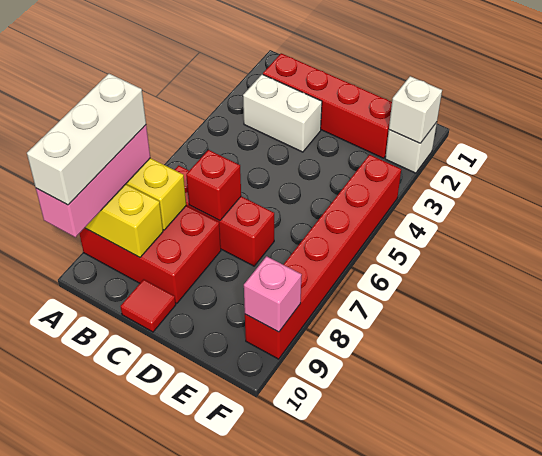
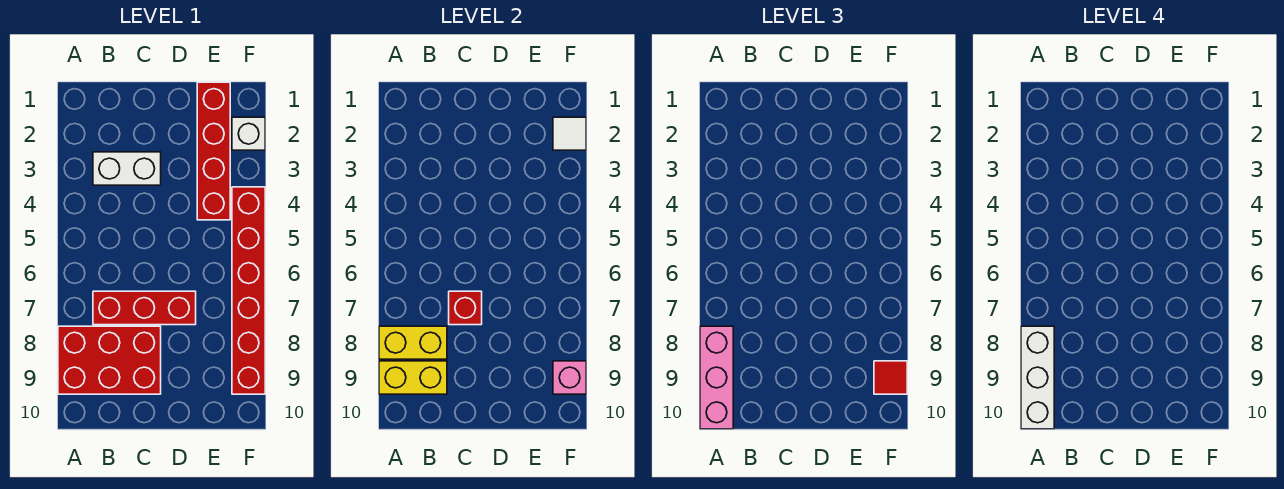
red 1x4 brick [263,53,392,158] -> red 1x4 brick turned to [197,82,230,220]
red 1x1 tile [120,279,176,332] -> red 1x1 tile moved to [874,361,907,394]
white 1x1 brick [389,76,442,143] -> white 1x1 tile [553,117,586,150]

